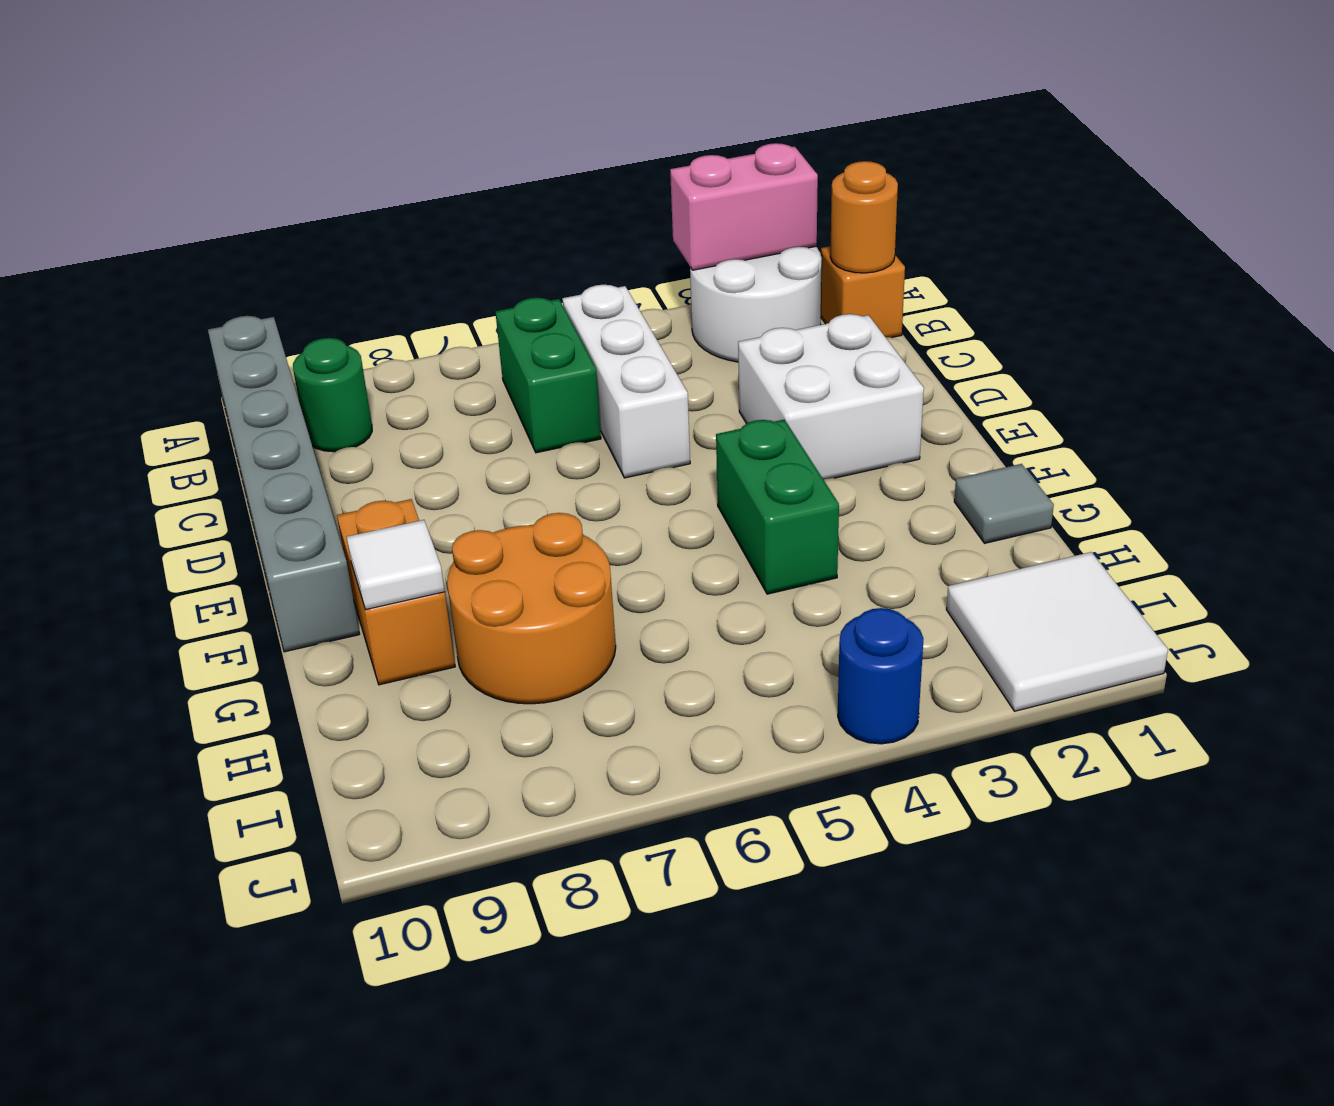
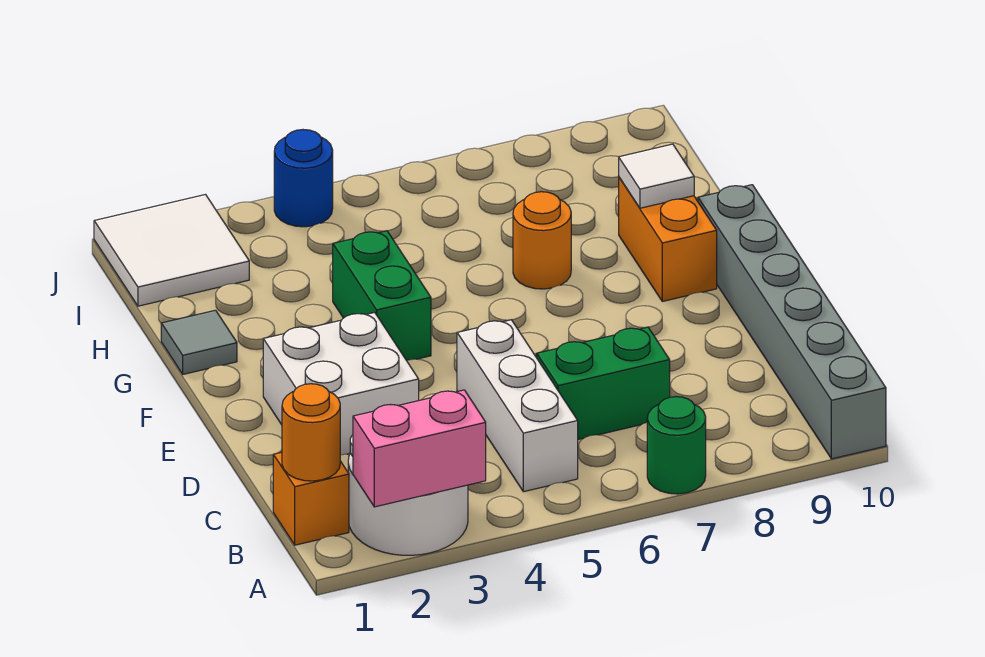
green 1x2 brick [495,298,601,453] -> green 1x2 brick turned to [537,327,670,439]
green 1x1 round brick [293,338,372,452] -> green 1x1 round brick moved to [647,397,706,494]
orange 2x2 round brick [447,513,616,704] -> orange 1x1 round brick [513,192,571,289]

